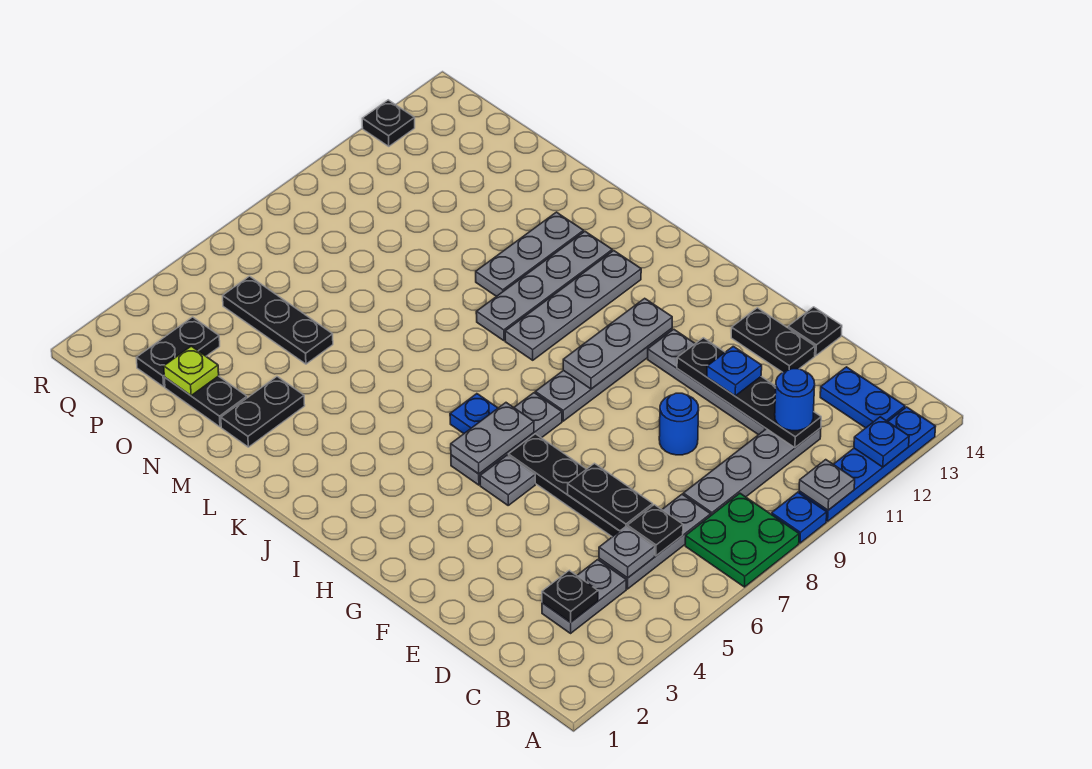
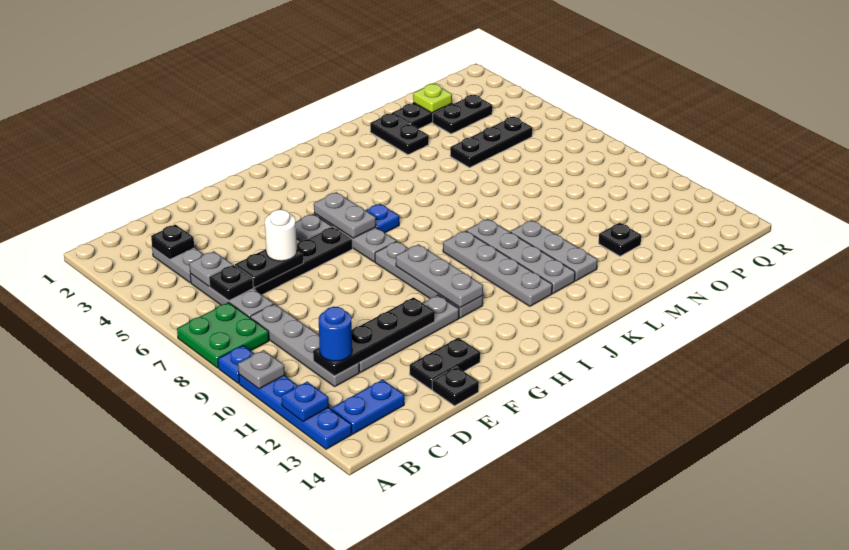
none -> white 1x1 round brick [265,210,297,261]
blue 1x1 round brick [659,393,699,455] -> none
blue 1x1 plate [707,346,762,396] -> none
black 1x2 plate [136,317,220,387] -> black 1x2 plate turned to [433,95,492,134]
black 1x1 plate [362,100,415,146] -> black 1x1 plate moved to [599,223,641,256]

